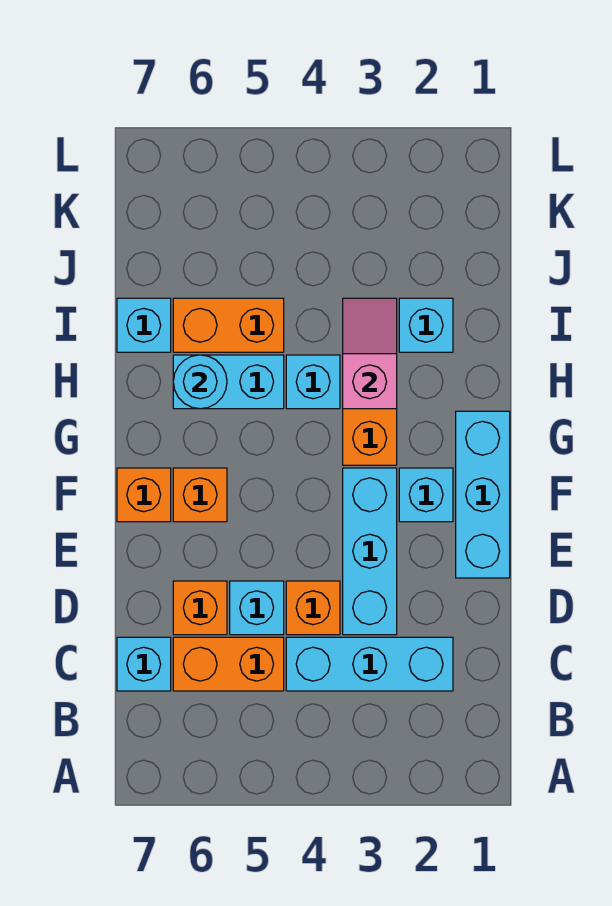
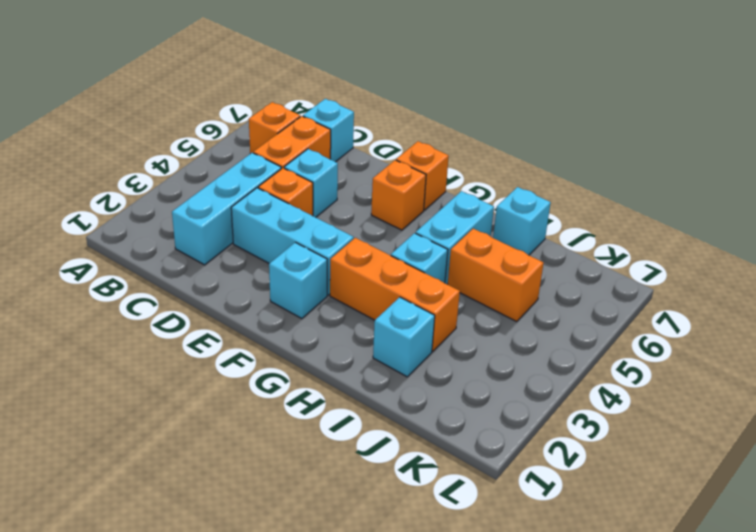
orange 1x1 brick [173,581,227,635] -> orange 1x1 brick moved to [249,102,300,154]
cyan 1x3 brick [456,411,510,578] -> none
pink 1x2 slope [343,298,397,409] -> none
cyan 1x1 round brick [173,355,227,409] -> none
orange 1x2 brick [173,298,284,352] -> orange 1x2 brick turned to [448,229,544,322]

